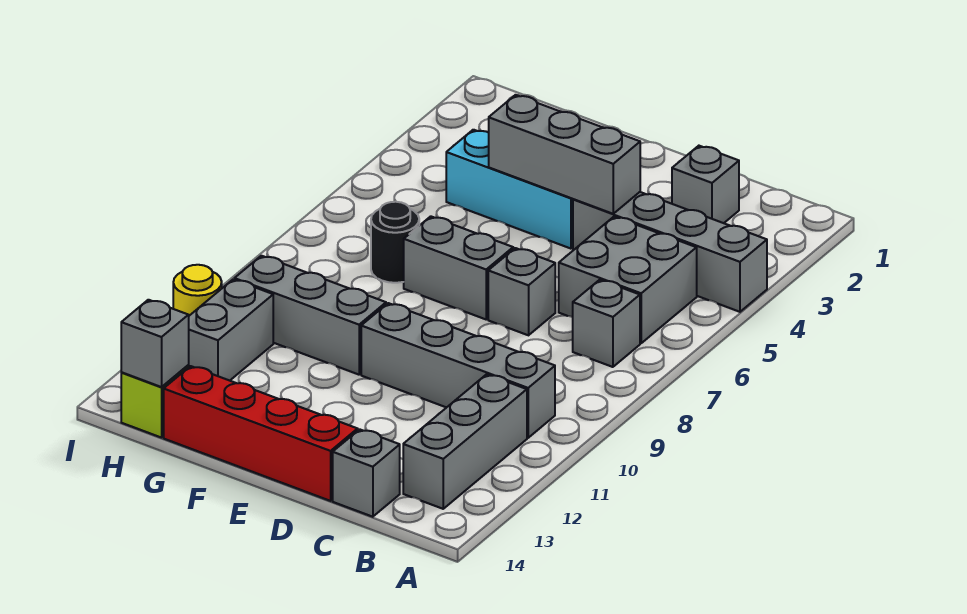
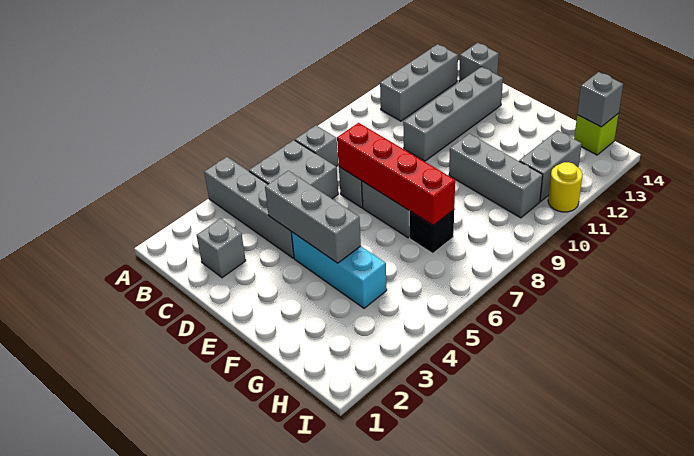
grey 1x4 brick [361,303,555,438] -> grey 1x4 brick turned to [403,67,503,161]
red 1x4 brick [164,366,358,501] -> red 1x4 brick moved to [337,123,455,225]
black 1x1 round brick [371,202,419,283] -> black 1x1 brick [409,210,454,253]

